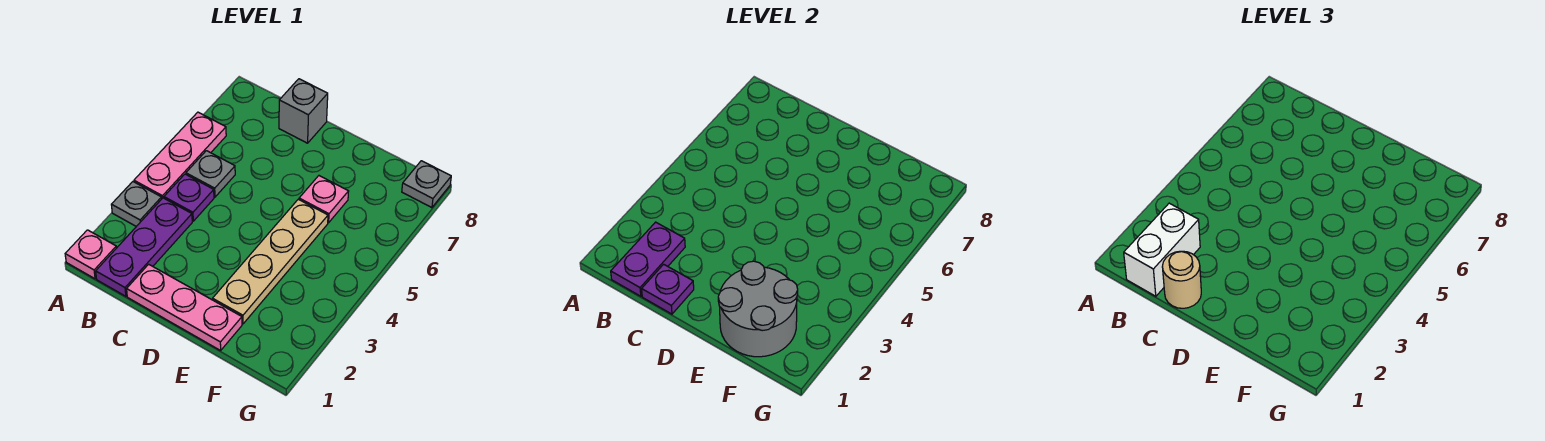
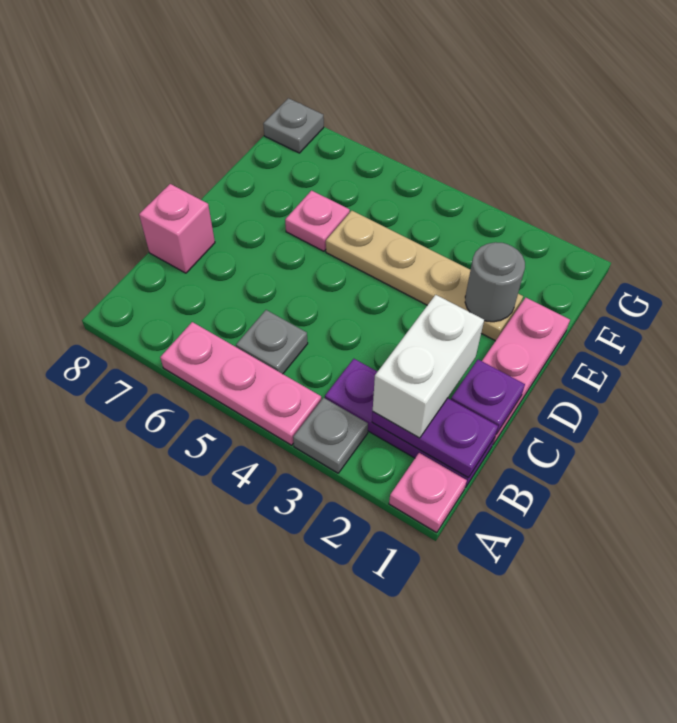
white 1x2 brick [1124,203,1200,296] -> white 1x2 brick turned to [373,295,484,438]
purple 1x1 plate [164,174,214,221] -> none
tan 1x1 round brick [1162,251,1201,308] -> none
grey 1x1 brick [279,79,328,143] -> pink 1x1 brick [139,184,215,273]
grey 2x2 round brick [718,261,798,357] -> grey 1x1 round brick [465,242,525,322]

